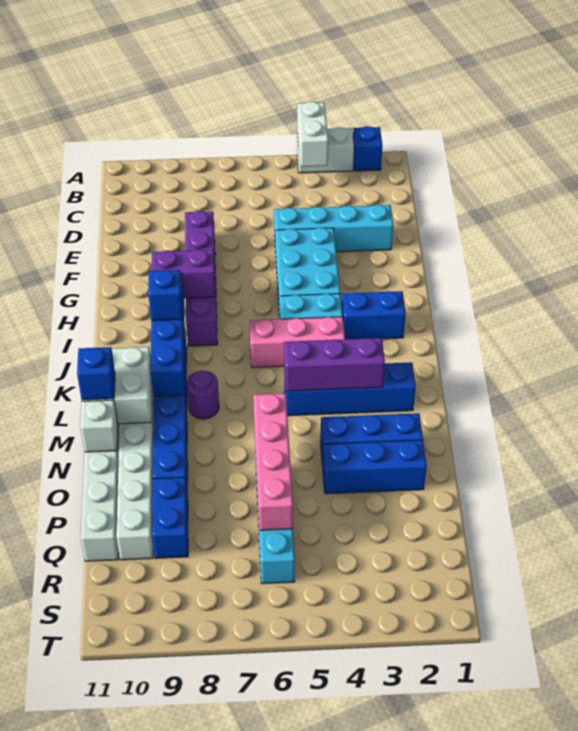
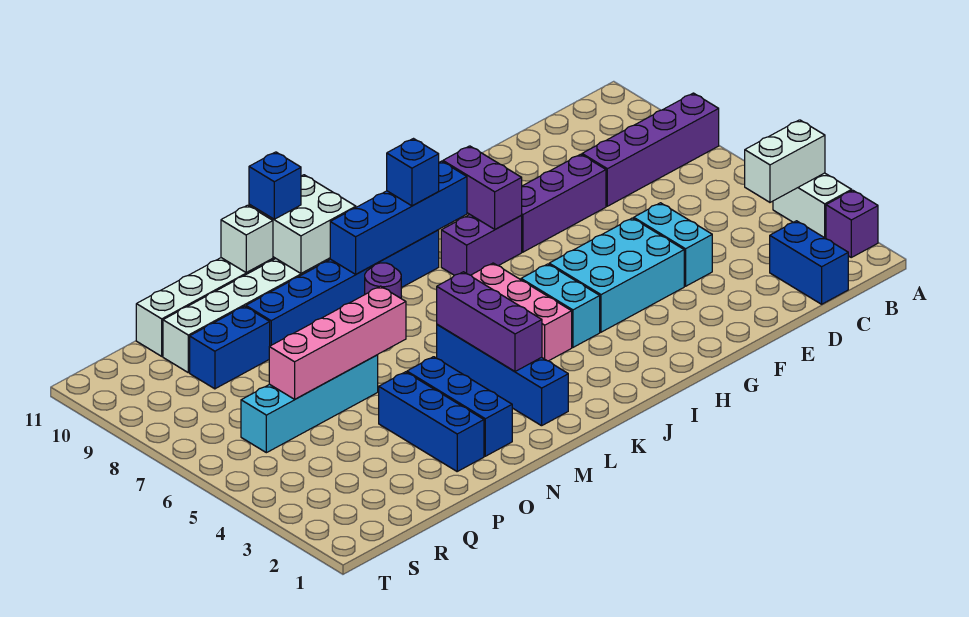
blue 1x1 brick [353,126,382,171] -> purple 1x1 brick [826,190,878,257]
none -> purple 1x4 brick [582,93,719,206]
cyan 1x4 brick [274,205,393,252] -> cyan 1x2 brick [634,203,712,286]
blue 1x2 brick [342,291,406,339] -> blue 1x2 brick moved to [770,221,848,304]

